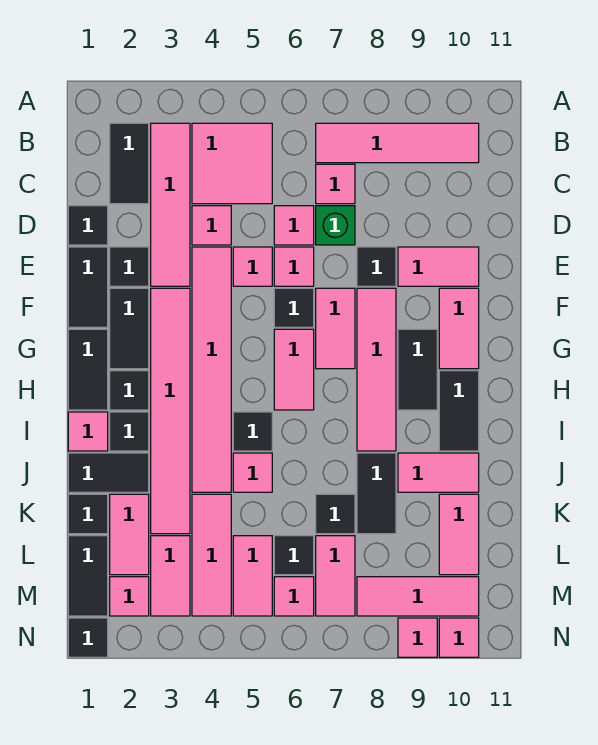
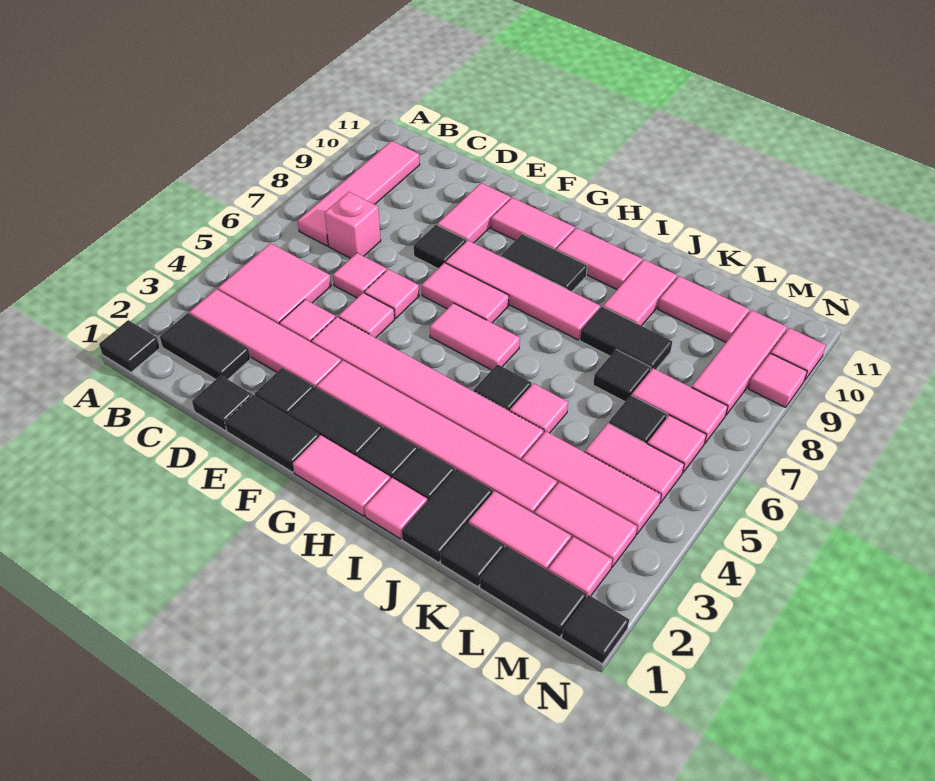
pink 1x1 tile [316,164,355,204] -> pink 1x1 brick [325,192,381,258]
green 1x1 brick [316,206,355,245] -> none
black 1x1 tile [274,288,314,327] -> black 1x1 tile moved to [99,320,160,372]
black 1x2 tile [68,329,108,410] -> pink 1x2 tile [293,435,390,516]
black 1x2 tile [439,371,479,451] -> pink 1x2 tile [556,228,642,289]

